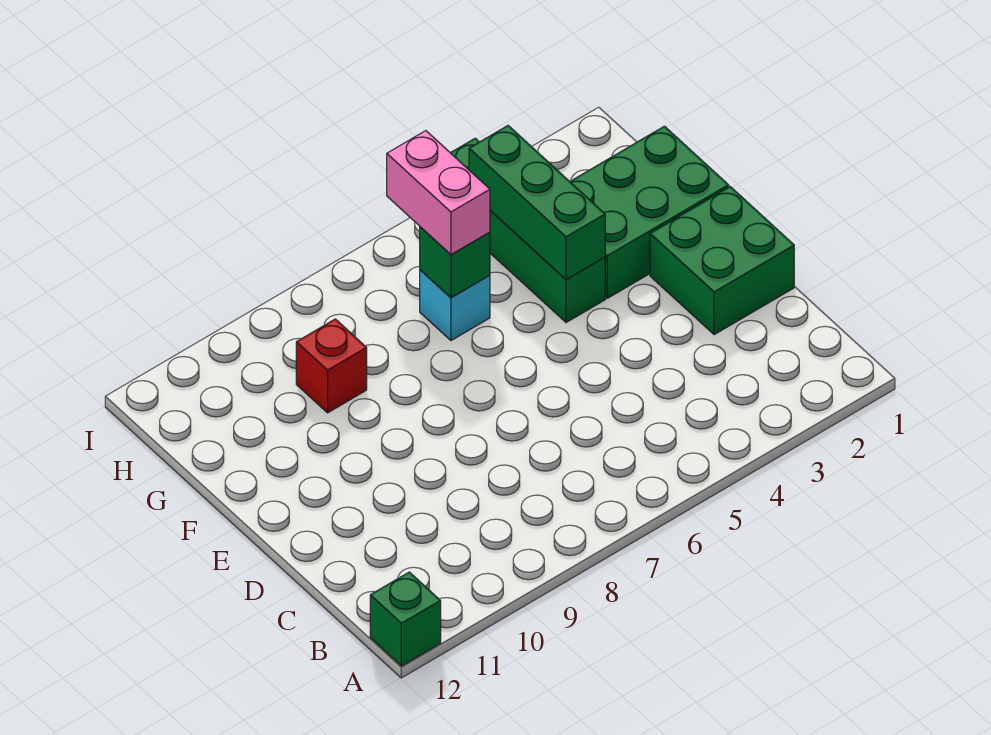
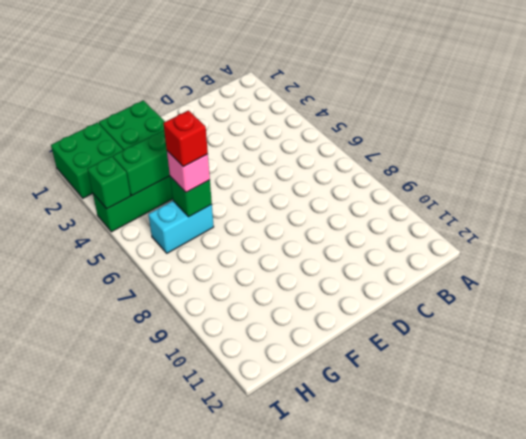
green 1x1 brick [370,572,441,666] -> green 1x1 brick moved to [87,156,131,209]
green 2x2 brick [650,187,794,335] -> green 2x2 brick moved to [51,123,123,198]
cyan 1x1 brick [420,270,490,340] -> cyan 1x2 brick [148,201,214,253]
pink 1x2 brick [387,131,490,254] -> pink 1x1 brick [167,151,210,192]
red 1x1 brick [296,319,367,413] -> red 1x1 brick moved to [163,111,208,167]

